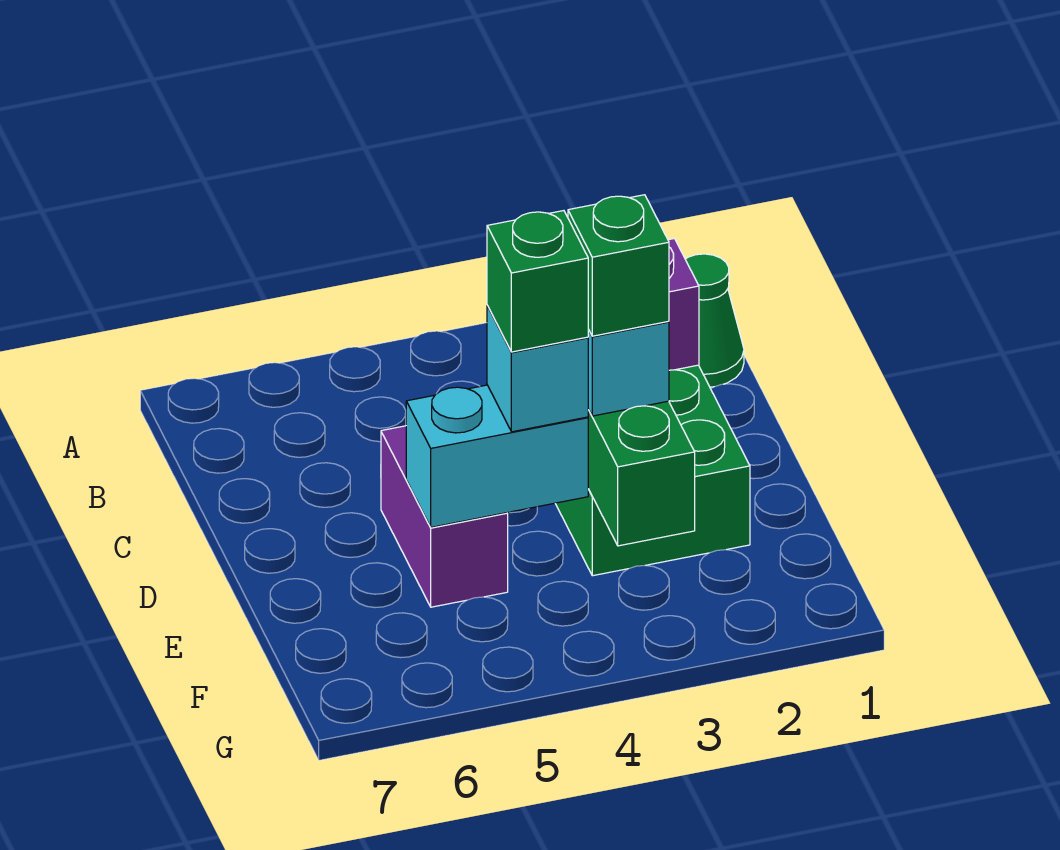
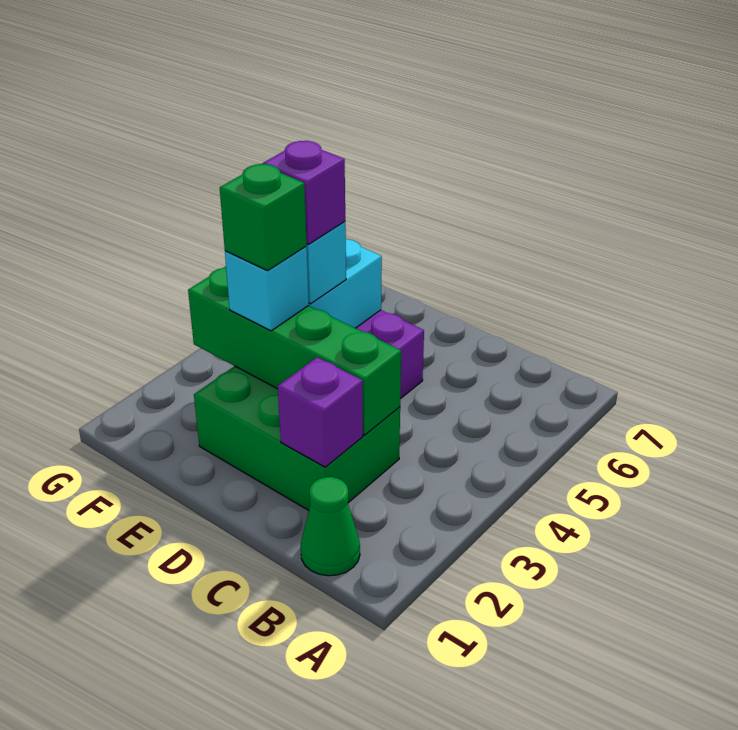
green 1x1 brick [487,211,588,352] -> purple 1x1 brick [262,141,345,244]

